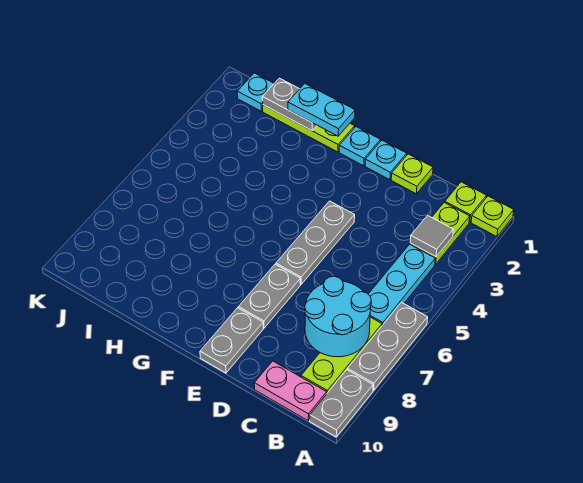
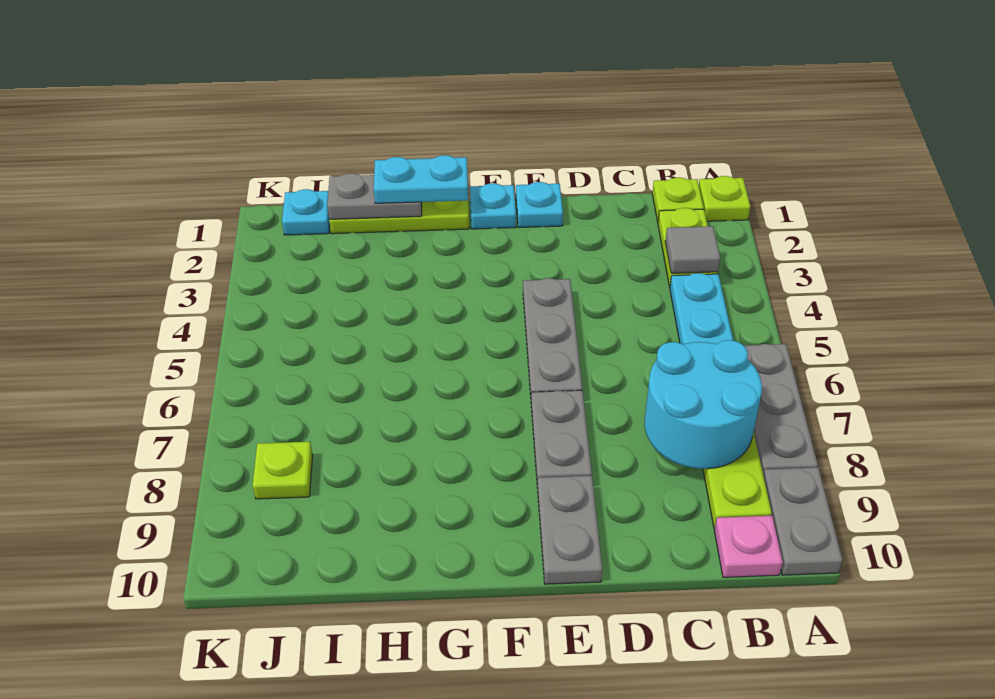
pink 1x2 plate [254,361,327,421] -> pink 1x1 plate [714,516,783,577]
lime 1x1 plate [391,154,433,194] -> lime 1x1 plate moved to [253,442,313,499]

